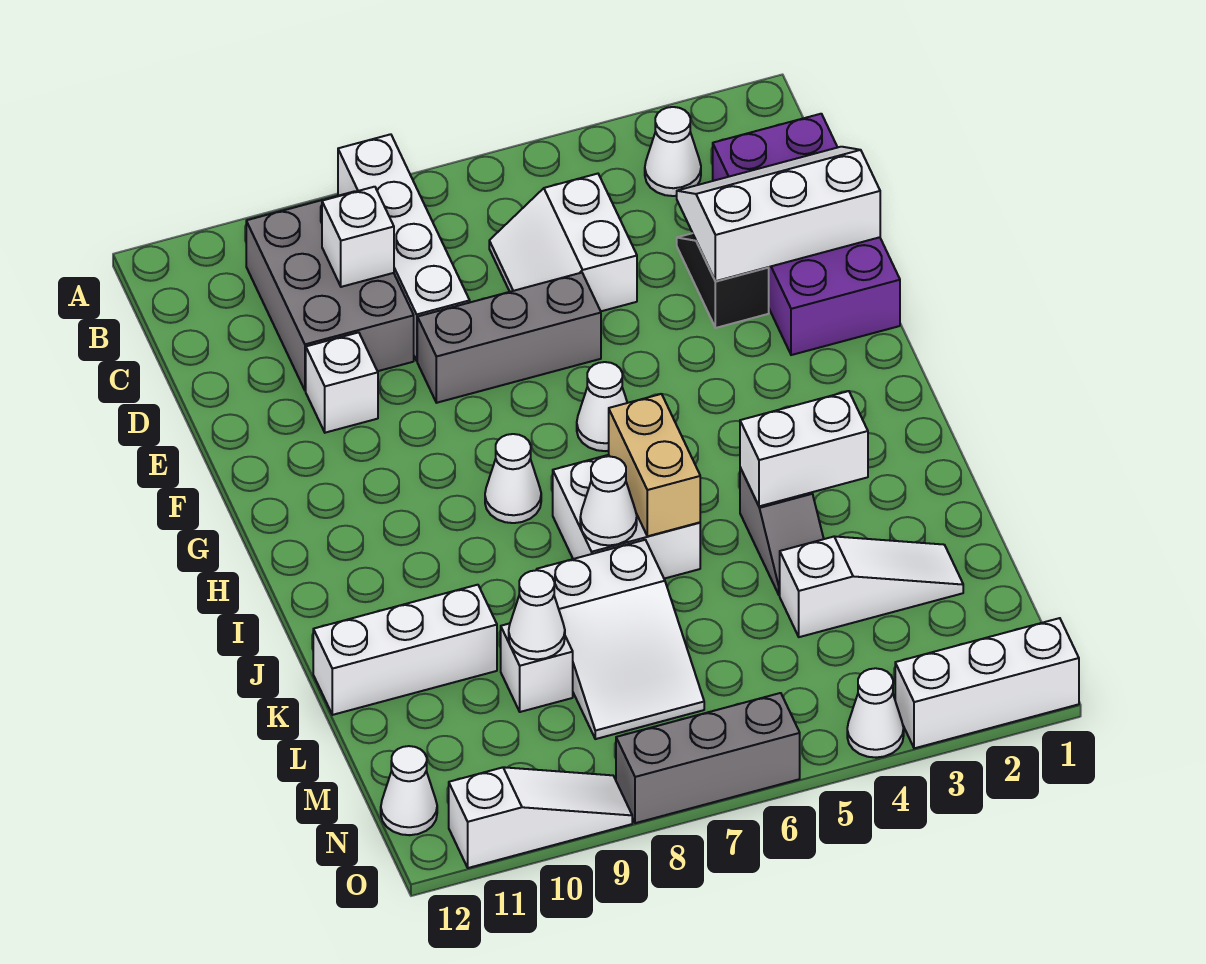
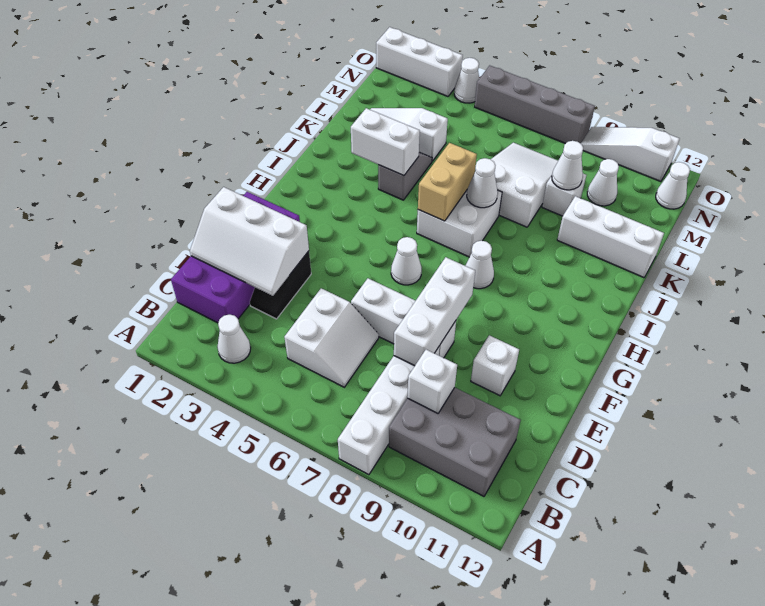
grey 2x3 brick [246,191,414,391] -> grey 2x3 brick turned to [389,388,521,496]
none -> white 1x3 brick [394,257,475,366]
grey 1x3 brick [417,273,601,403] -> white 1x3 brick [351,278,456,358]
none -> white 1x1 cone [587,159,619,206]
grey 1x3 brick [616,693,800,823] -> grey 1x4 brick [475,66,595,144]

